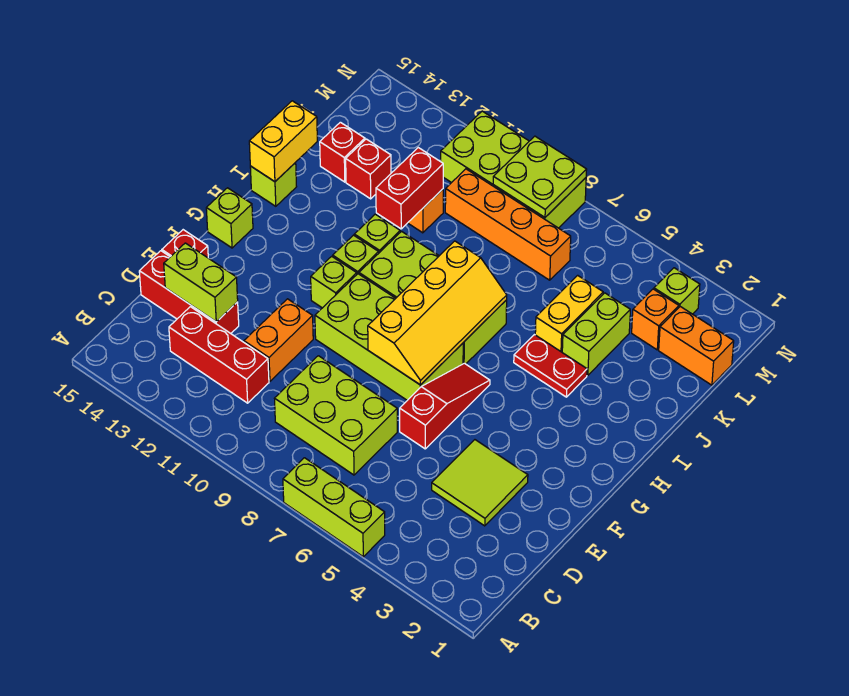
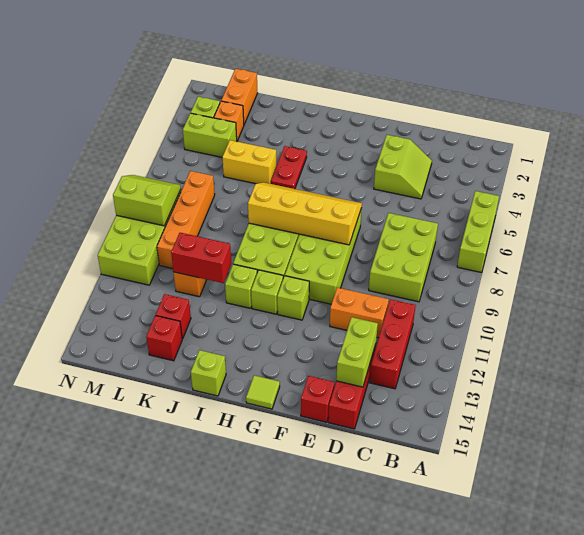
lime 2x2 tile [432,440,528,526] -> lime 2x2 slope [374,135,432,199]
red 1x3 slope [400,363,490,449] -> none
lime 1x1 brick [206,188,253,248] -> lime 1x1 tile [246,375,280,409]
yellow 1x2 brick [249,101,317,182] -> none
lime 1x2 brick [562,293,630,375] -> lime 1x2 brick moved to [183,113,237,157]
lime 2x2 plate [493,136,587,217] -> lime 2x2 slope [113,175,181,226]

